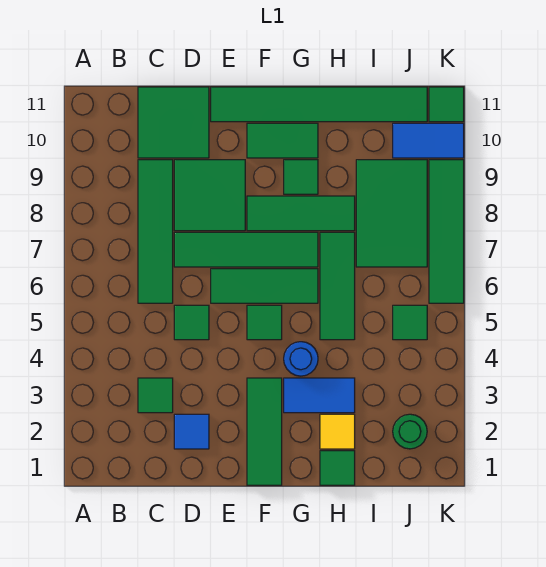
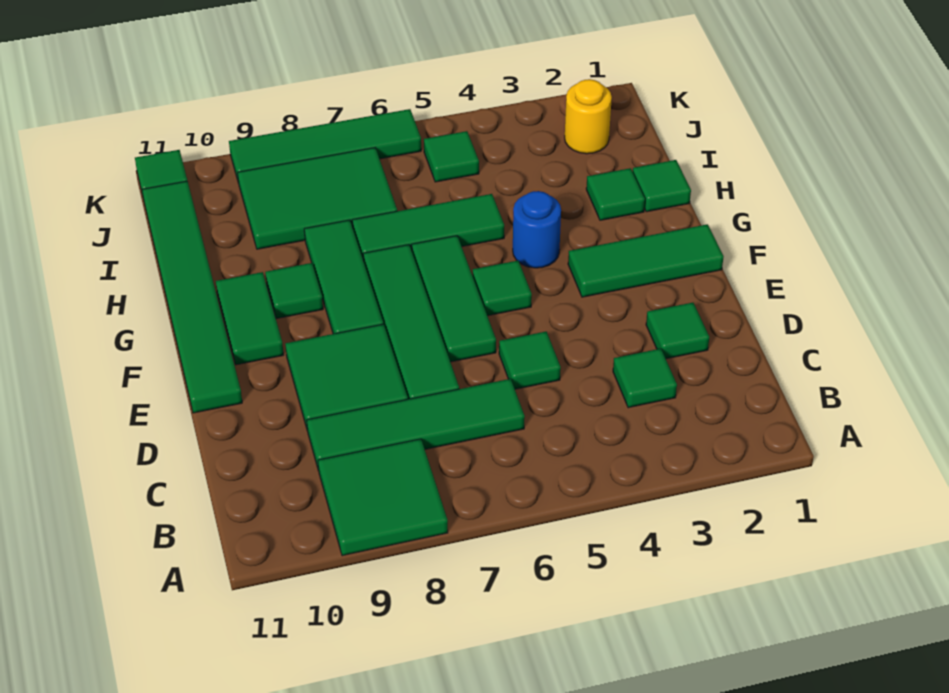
green 2x2 tile [138,87,209,158] -> green 2x2 tile moved to [318,439,448,556]
blue 1x1 tile [174,414,209,449] -> green 1x1 tile [646,303,709,359]
blue 1x2 tile [284,378,355,413] -> none
yellow 1x1 tile [320,414,355,449] -> green 1x1 tile [586,168,645,220]
green 1x1 round brick [393,414,427,449] -> yellow 1x1 round brick [565,79,612,154]
blue 1x2 tile [393,123,464,158] -> none

